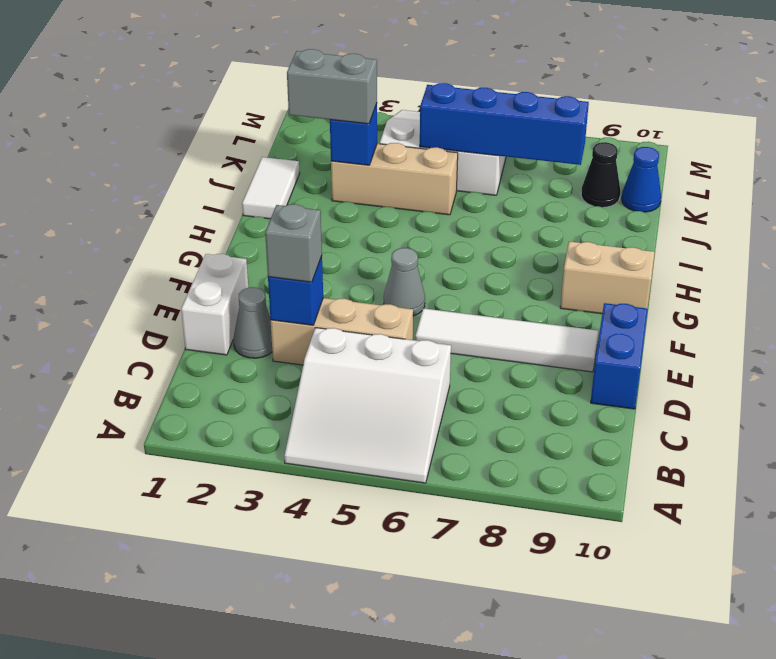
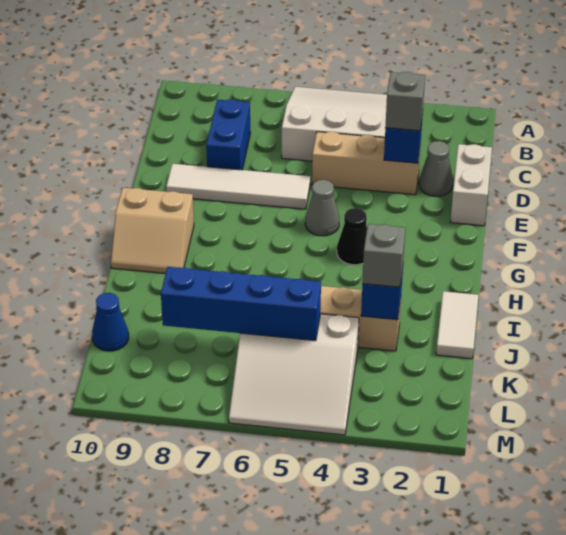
blue 1x2 brick [591,303,648,409] -> blue 1x2 brick moved to [206,99,250,170]
grey 1x2 brick [287,49,377,124] -> grey 1x1 brick [362,224,405,287]
black 1x1 cone [581,142,620,207] -> black 1x1 cone moved to [337,208,367,265]

